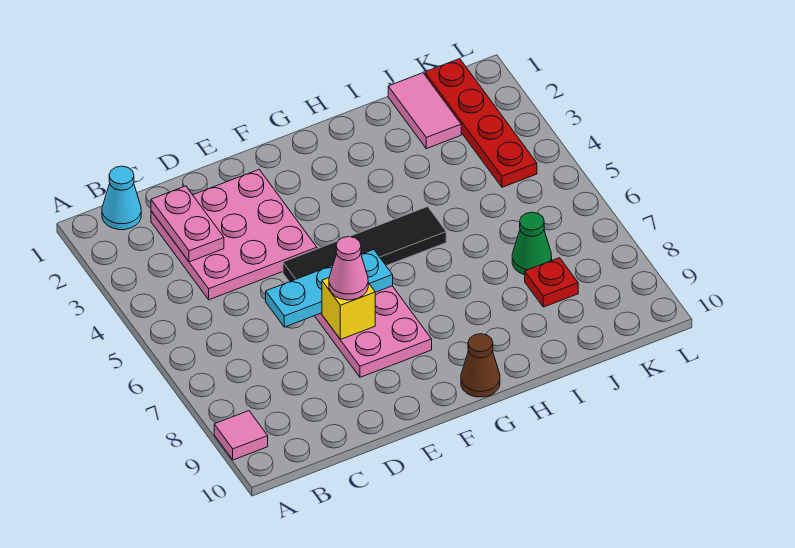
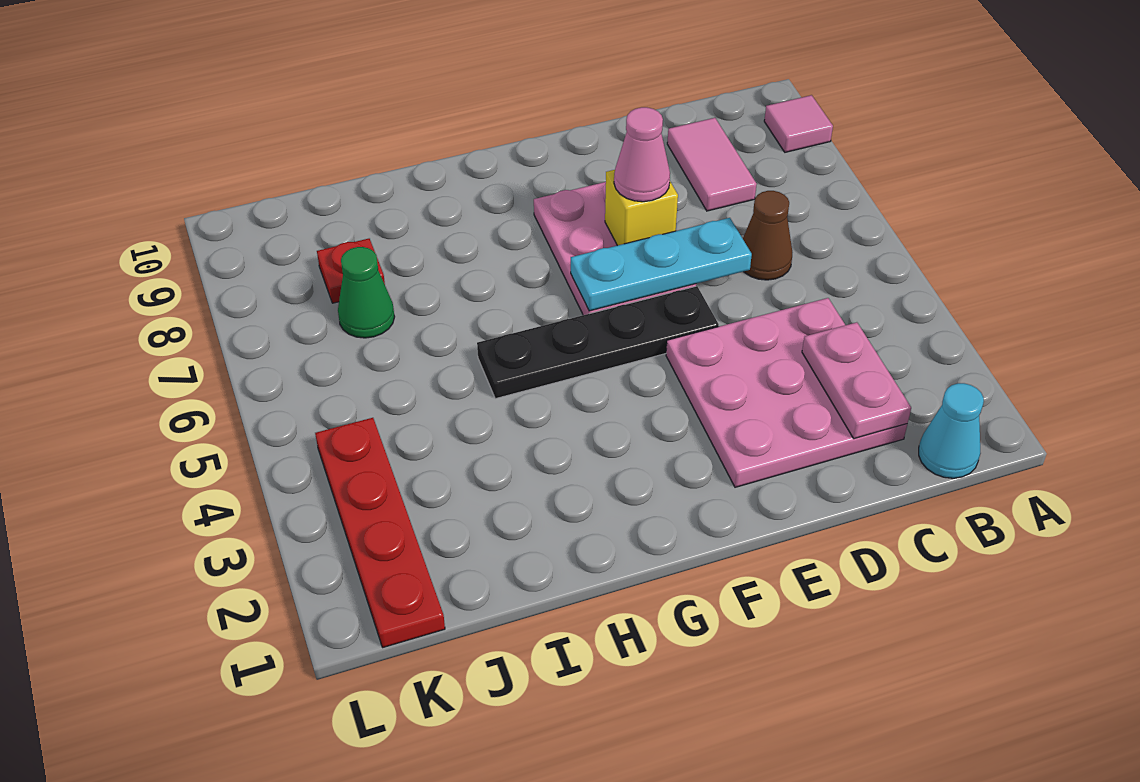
black 1x4 tile [283,207,446,282] -> black 1x4 plate [477,286,719,399]
brown 1x1 cone [461,334,500,397] -> brown 1x1 cone moved to [743,191,792,280]
pink 1x2 tile [388,73,461,149] -> pink 1x2 tile moved to [667,118,757,211]

